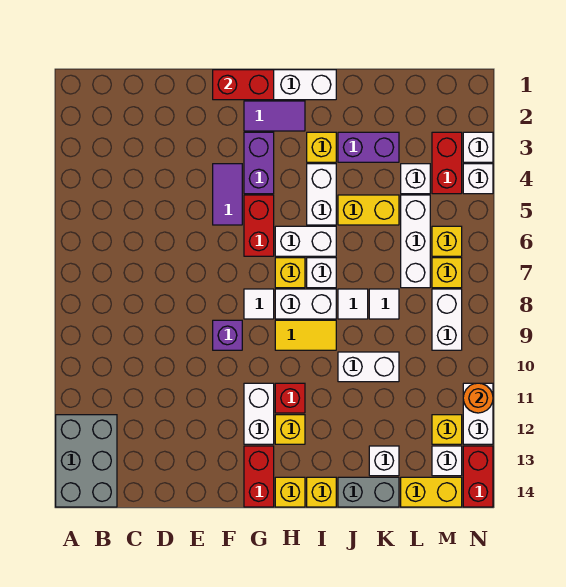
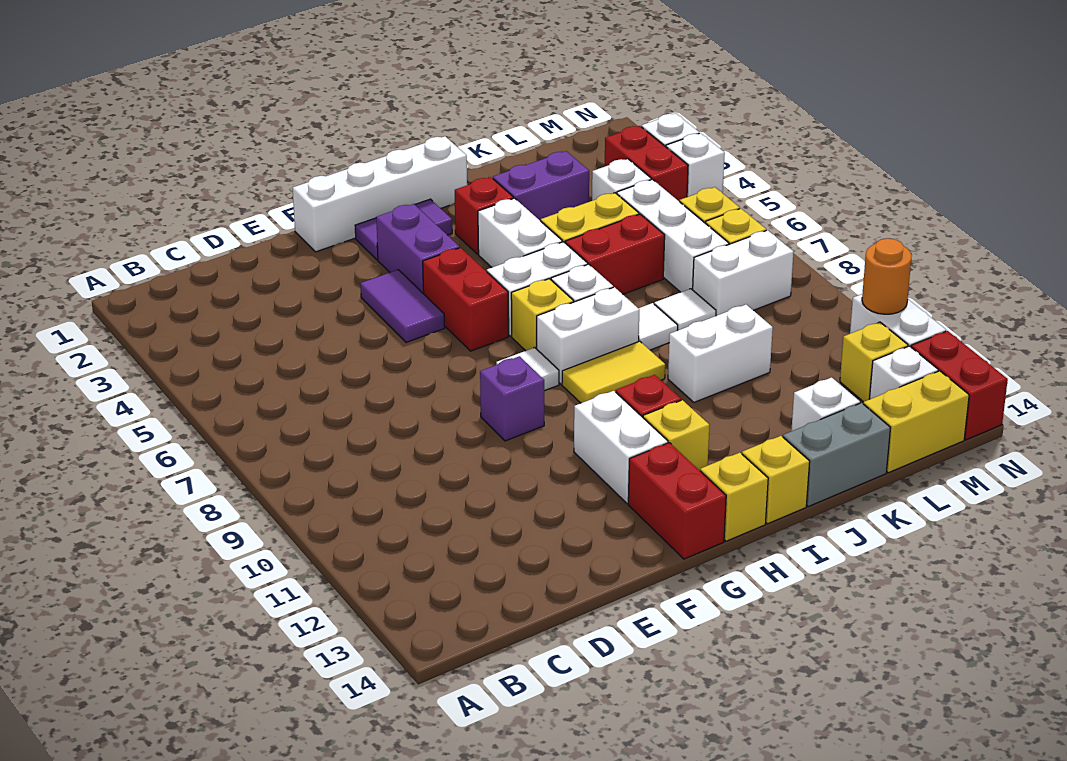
grey 2x3 brick [56,415,117,507] -> none
red 1x2 brick [213,70,274,100] -> red 1x2 brick moved to [565,214,665,294]
yellow 1x1 brick [307,132,336,162] -> red 1x1 brick [455,177,514,254]
white 1x2 brick [432,289,462,350] -> white 1x2 brick turned to [693,230,794,316]

